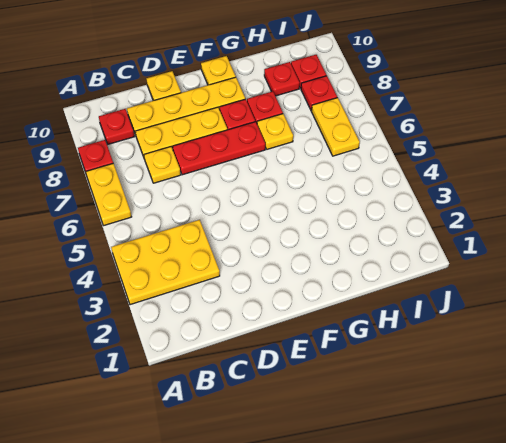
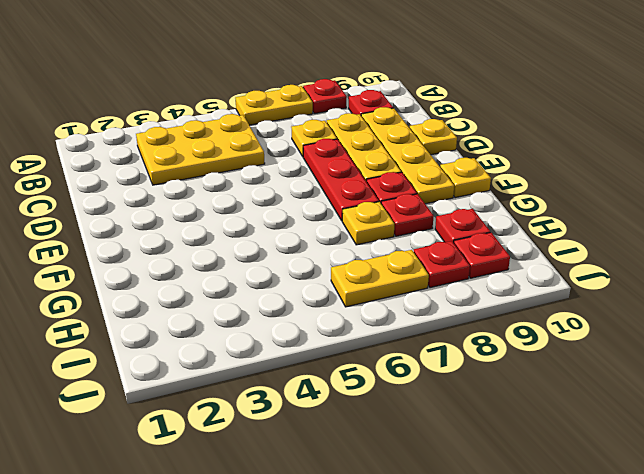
yellow 2x3 plate [111,220,220,305] -> yellow 2x3 plate turned to [136,114,265,185]

